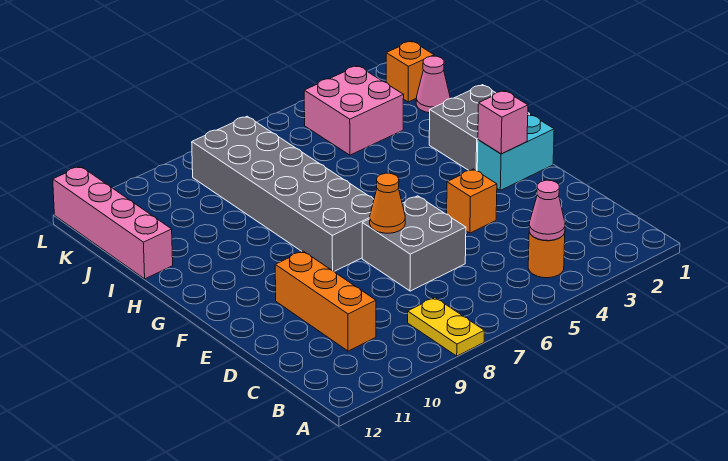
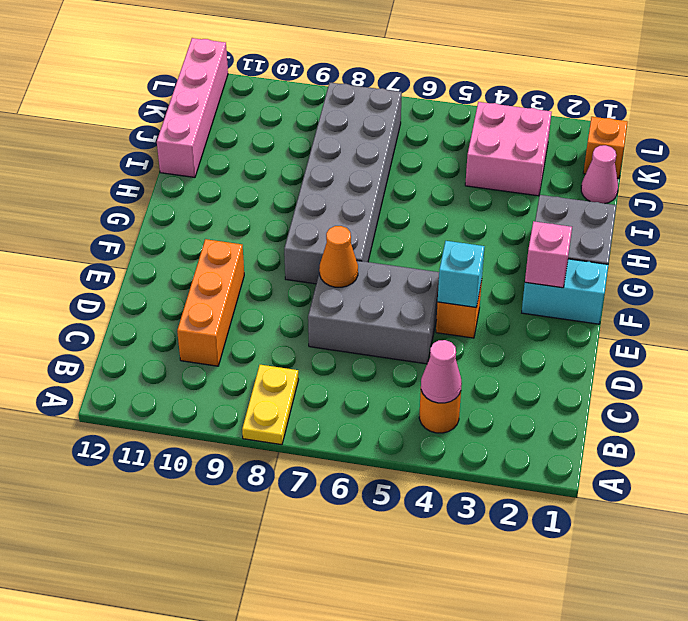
grey 2x2 brick [362,196,466,291] -> grey 2x3 brick [308,261,439,364]
none -> cyan 1x1 brick [438,241,485,307]

